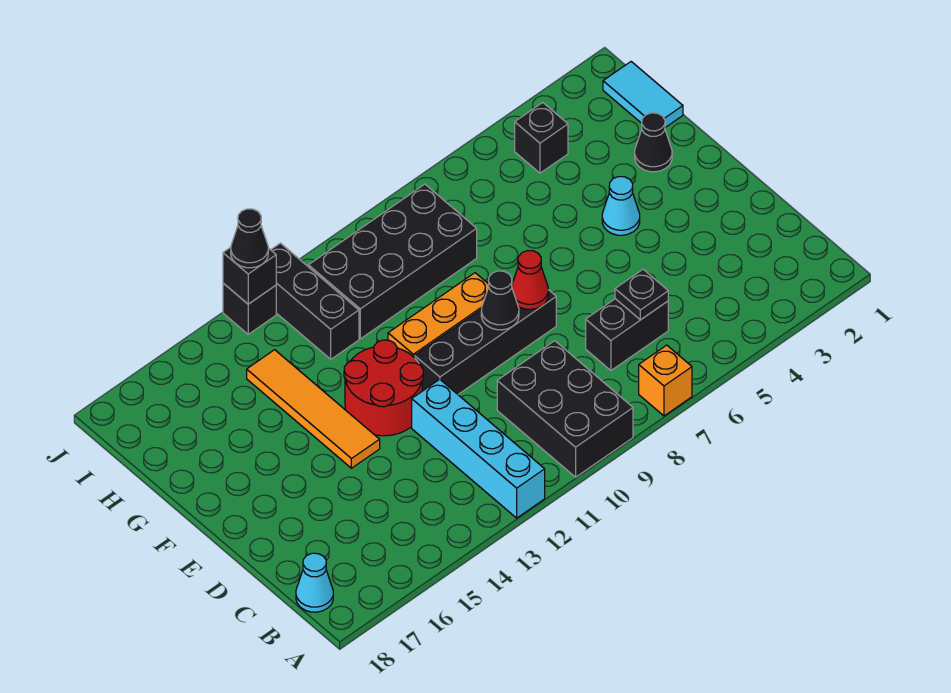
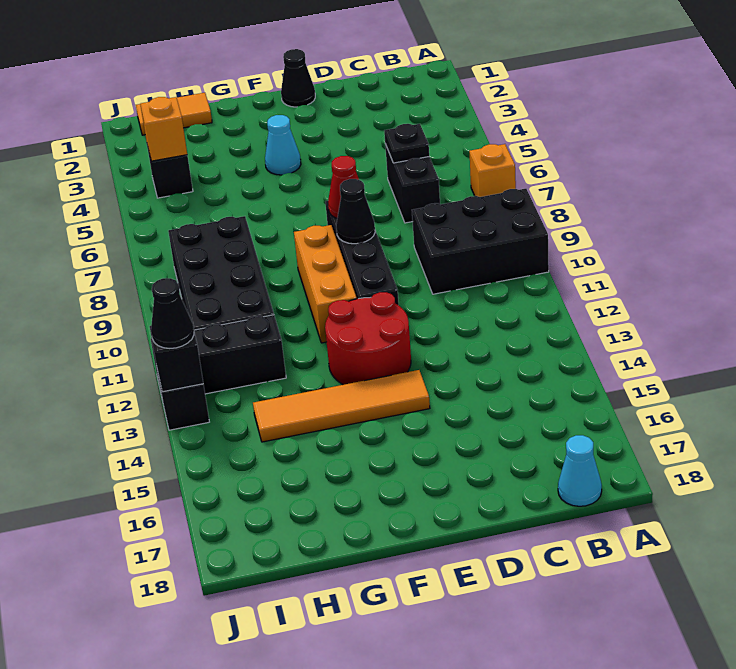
cyan 1x4 brick [412,379,545,518] -> none
black 1x1 cone [635,113,672,172] -> black 1x1 cone moved to [281,49,315,107]
cyan 1x2 tile [603,62,683,127] -> orange 1x2 tile [136,93,212,135]
none -> orange 1x1 brick [140,97,187,161]

